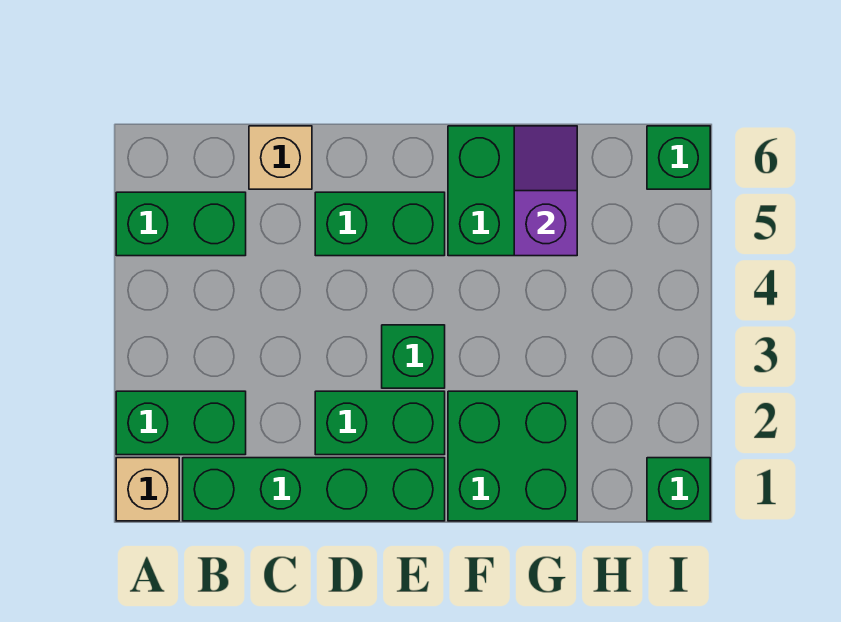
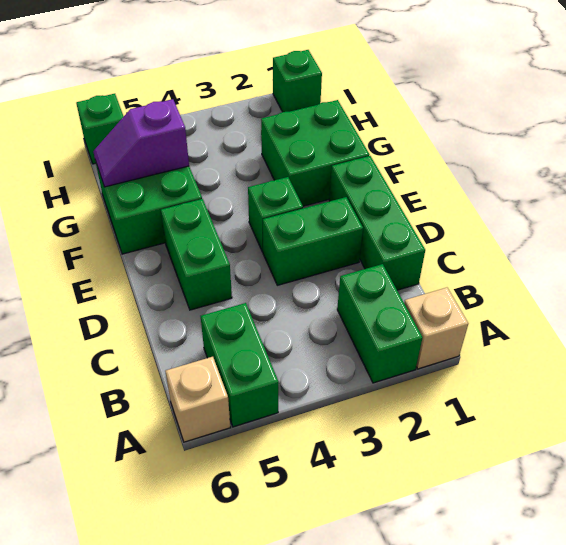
green 1x4 brick [183,458,445,521] -> green 1x3 brick [329,156,425,290]
tan 1x1 brick [249,126,312,189] -> tan 1x1 brick moved to [165,357,230,442]
green 1x2 brick [315,391,445,455] -> green 1x2 brick turned to [263,197,363,285]

